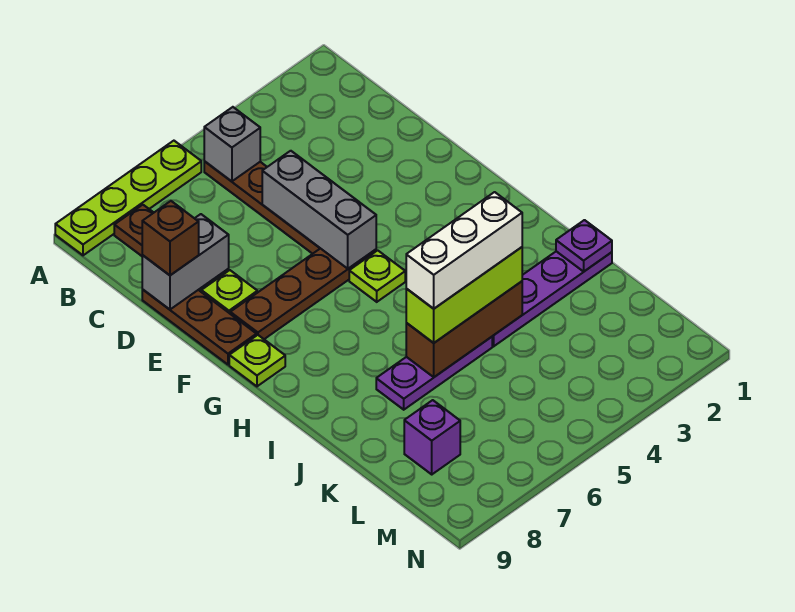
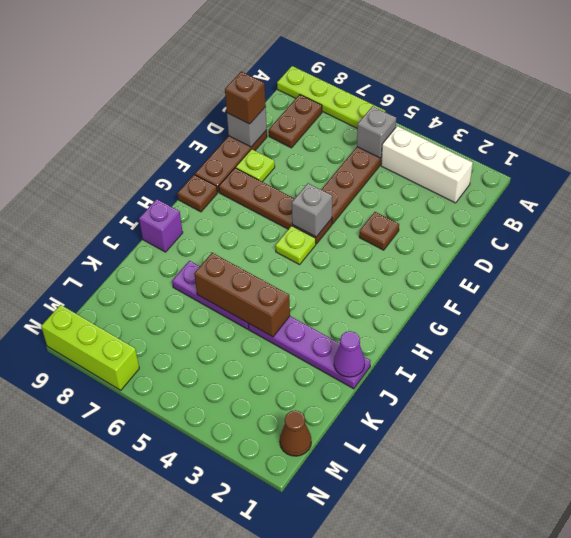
grey 1x3 brick [262,151,376,269] -> grey 1x1 brick [292,183,332,237]
grey 1x2 brick [142,214,229,309] -> grey 1x1 brick [227,107,267,147]
none -> brown 1x1 plate [359,212,399,250]
lime 1x1 plate [229,335,285,386] -> brown 1x1 plate [178,175,217,212]
purple 1x1 plate [556,220,612,272] -> purple 1x1 cone [334,331,365,377]
lime 1x3 brick [406,247,522,343] -> lime 1x3 brick moved to [41,305,139,390]
white 1x3 brick [406,192,522,309] -> white 1x3 brick moved to [381,126,473,203]
purple 1x1 brick [404,400,460,474] -> purple 1x1 brick moved to [139,199,183,252]
none -> brown 1x1 cone [280,411,311,456]

